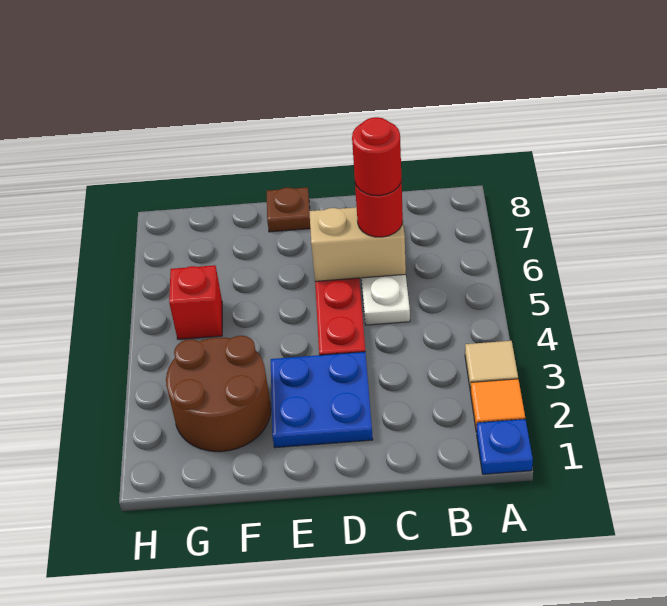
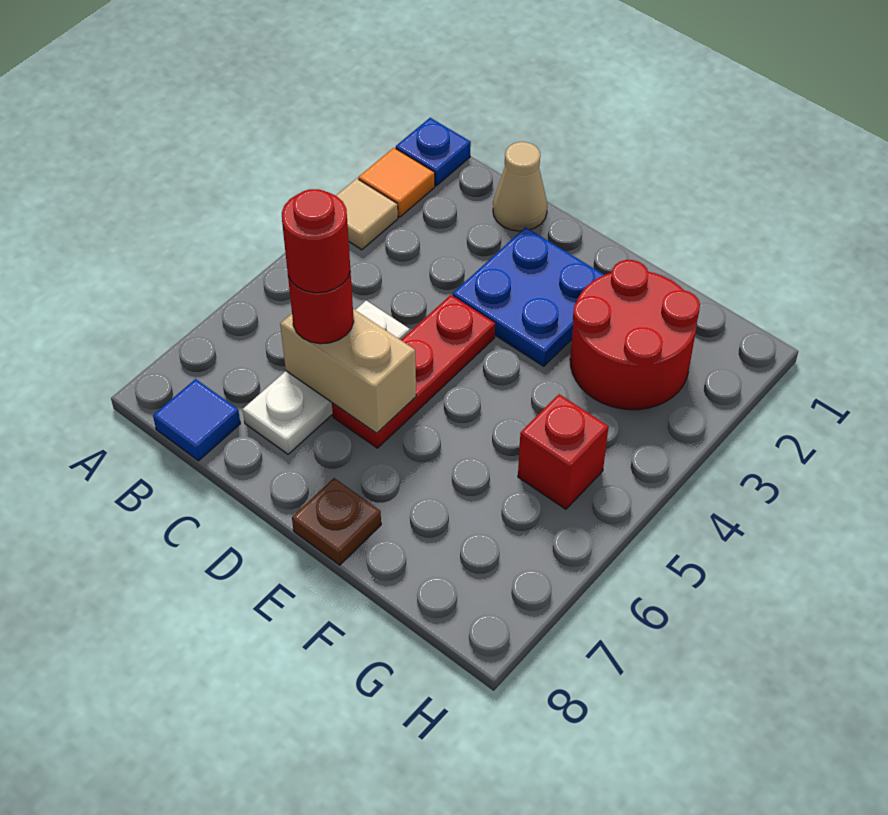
none -> blue 1x1 tile [153,379,241,461]
none -> tan 1x1 cone [493,142,547,231]
brown 2x2 round brick [166,336,271,452] -> red 2x2 round brick [570,260,700,410]

